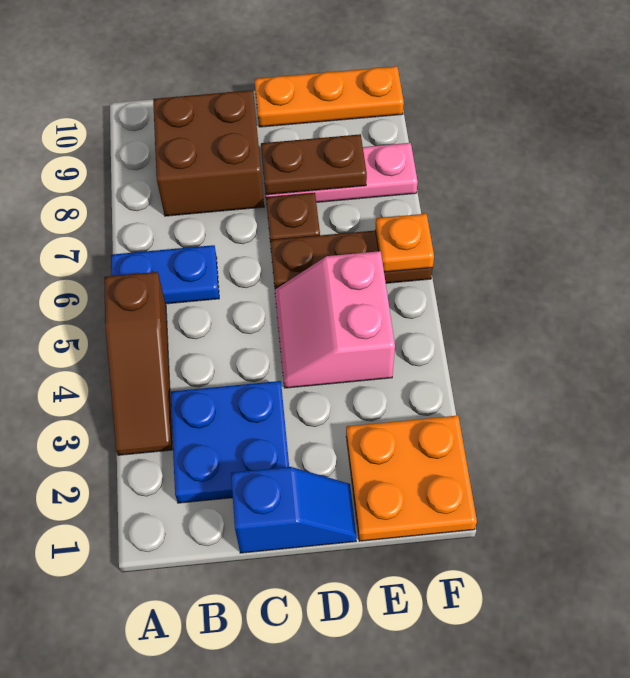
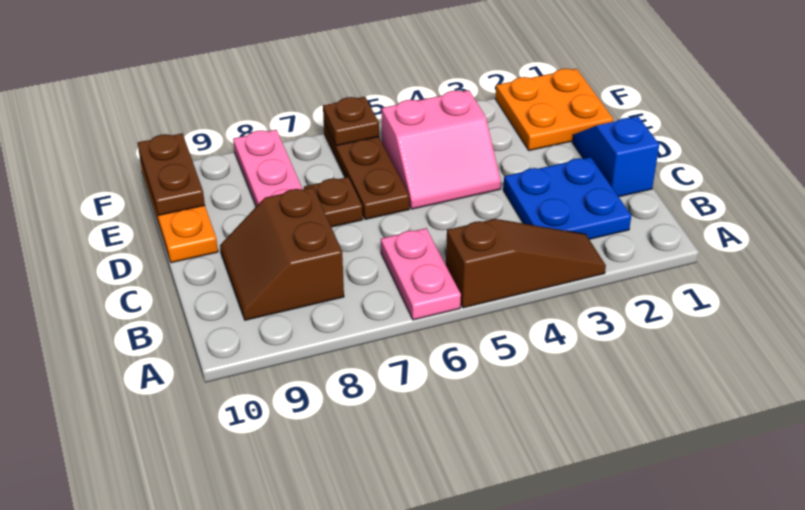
blue 1x2 plate [111,245,219,304] -> pink 1x2 plate [381,228,461,320]
brown 2x2 brick [153,90,264,216] -> brown 2x2 slope [220,187,344,320]
brown 1x2 plate [261,134,367,195] -> brown 1x2 plate moved to [138,134,205,216]
orange 1x1 plate [375,214,434,272] -> brown 1x1 plate [323,97,379,146]

